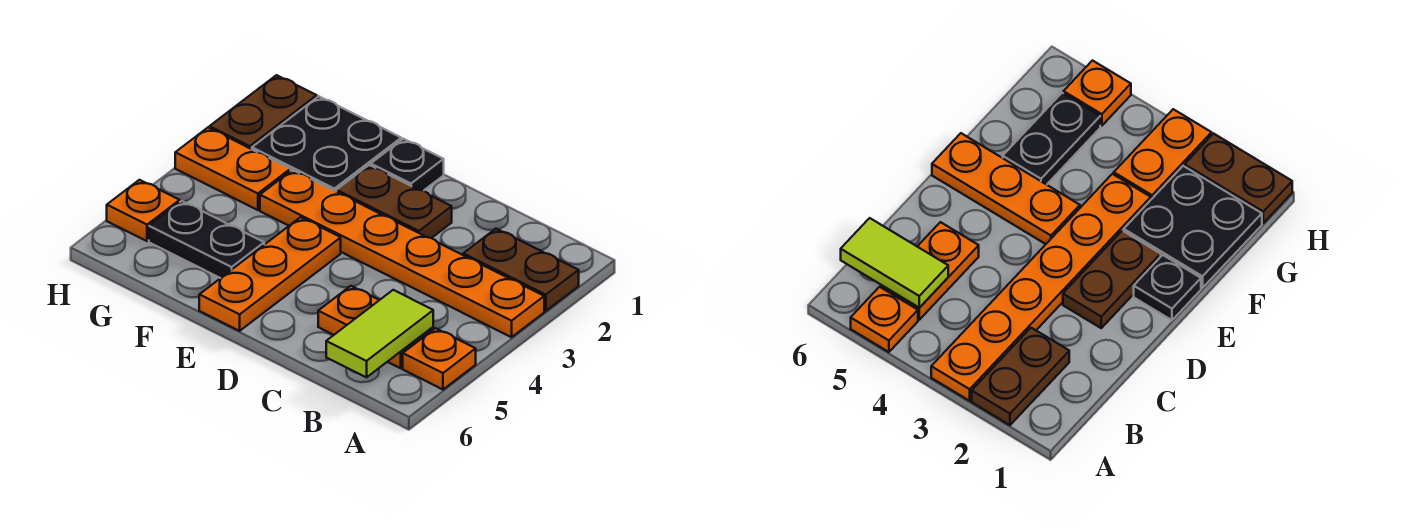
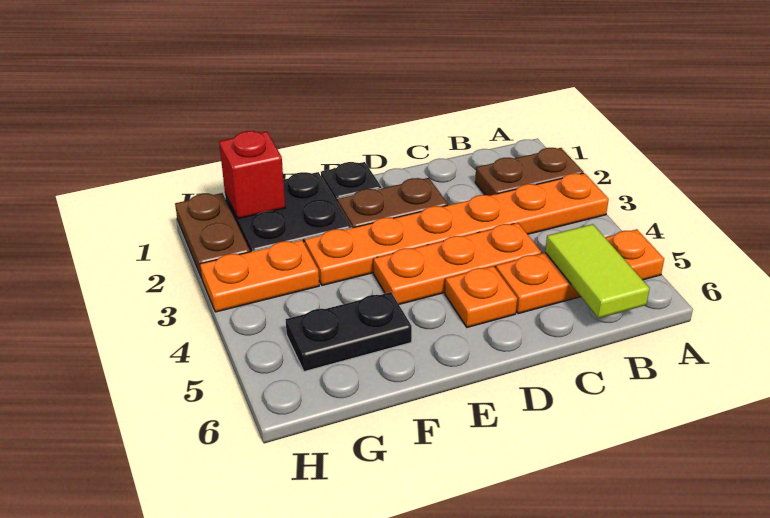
orange 1x3 plate [199,217,341,331] -> orange 1x3 plate turned to [374,223,541,304]
none -> red 1x1 brick [219,131,285,219]
orange 1x1 plate [107,180,180,241] -> orange 1x1 plate moved to [445,266,517,327]

